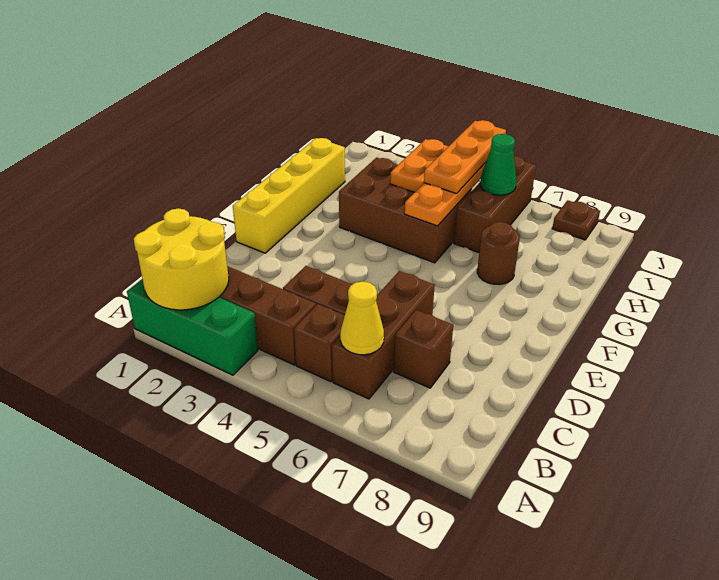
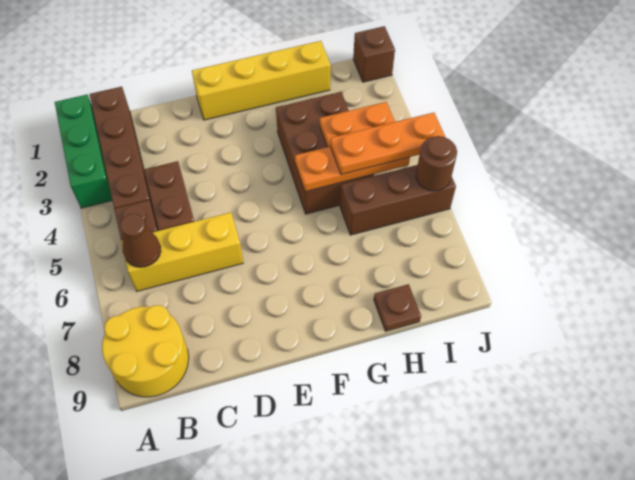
yellow 2x2 round brick [134,208,229,310] -> yellow 2x2 round brick moved to [102,305,189,397]
brown 1x3 brick [332,271,435,399] -> yellow 1x3 brick [121,212,243,291]
yellow 1x1 cone [340,282,384,355] -> brown 1x1 cone [120,214,161,267]
brown 1x1 brick [394,310,453,388] -> brown 1x1 brick moved to [353,26,395,82]
brown 1x1 round brick [477,222,520,285] -> brown 1x1 round brick moved to [416,136,457,191]
green 1x1 cone [480,134,516,195] -> none
brown 1x1 plate [552,200,600,240] -> brown 1x1 plate moved to [374,284,421,331]

